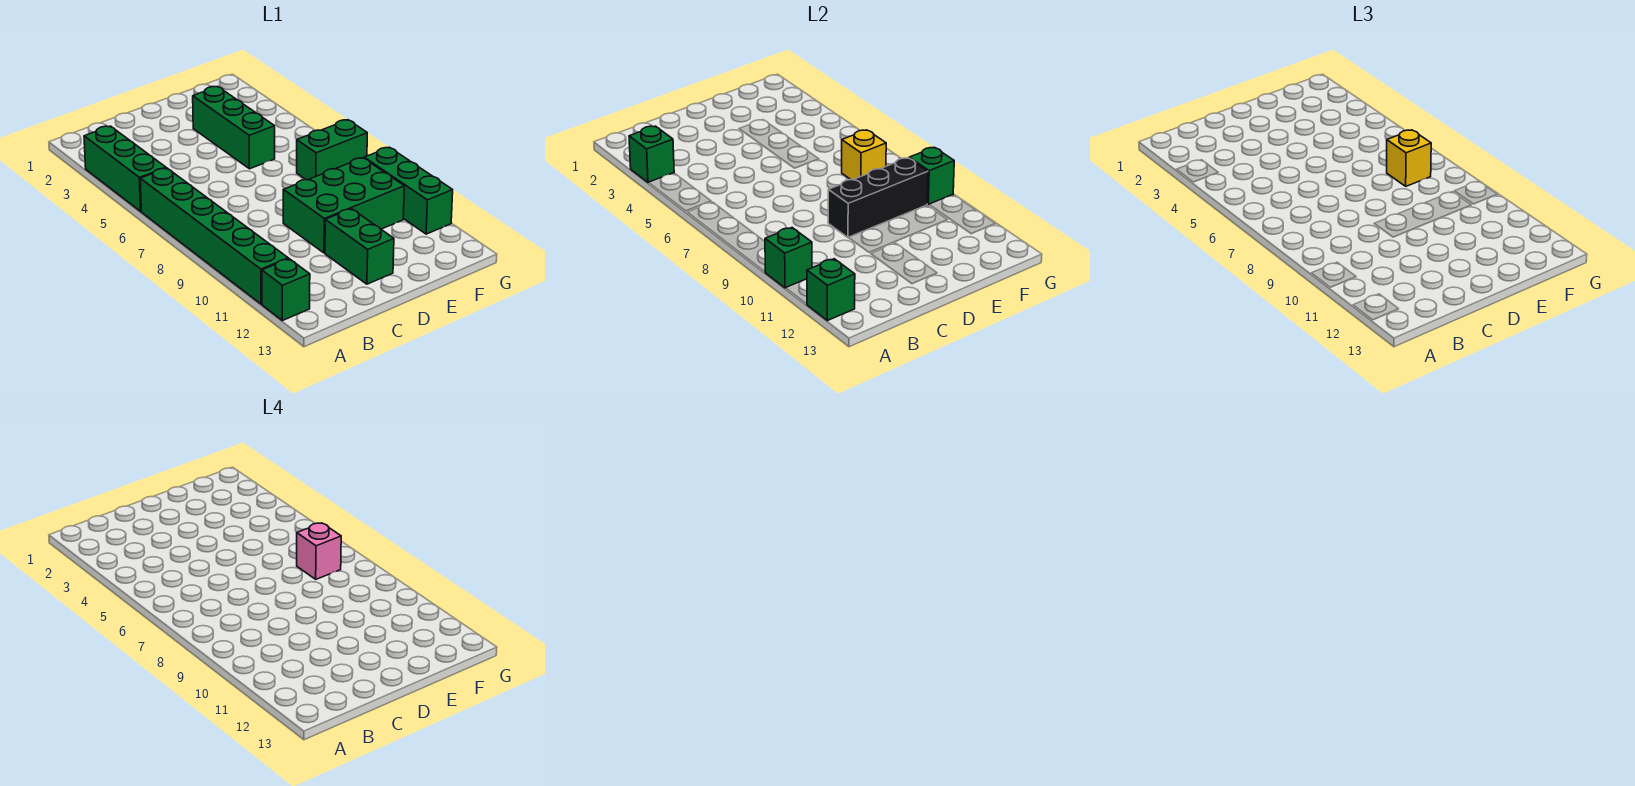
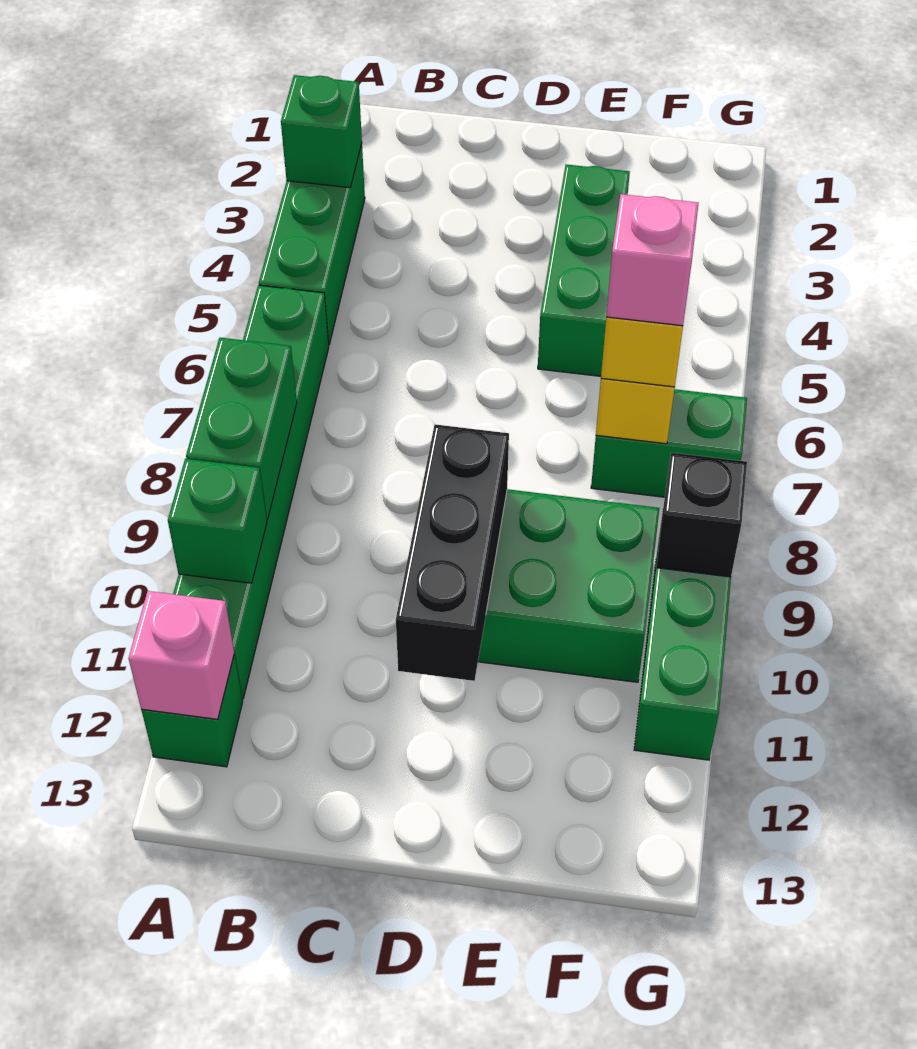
green 1x1 brick [807,259,855,321] -> pink 1x1 brick [129,591,234,719]
black 1x3 brick [828,158,928,238] -> black 1x3 brick turned to [396,424,509,681]
green 1x2 brick [325,209,394,284] -> green 1x2 brick moved to [186,338,297,519]
green 1x1 brick [909,147,954,205] -> black 1x1 brick [656,453,747,577]

